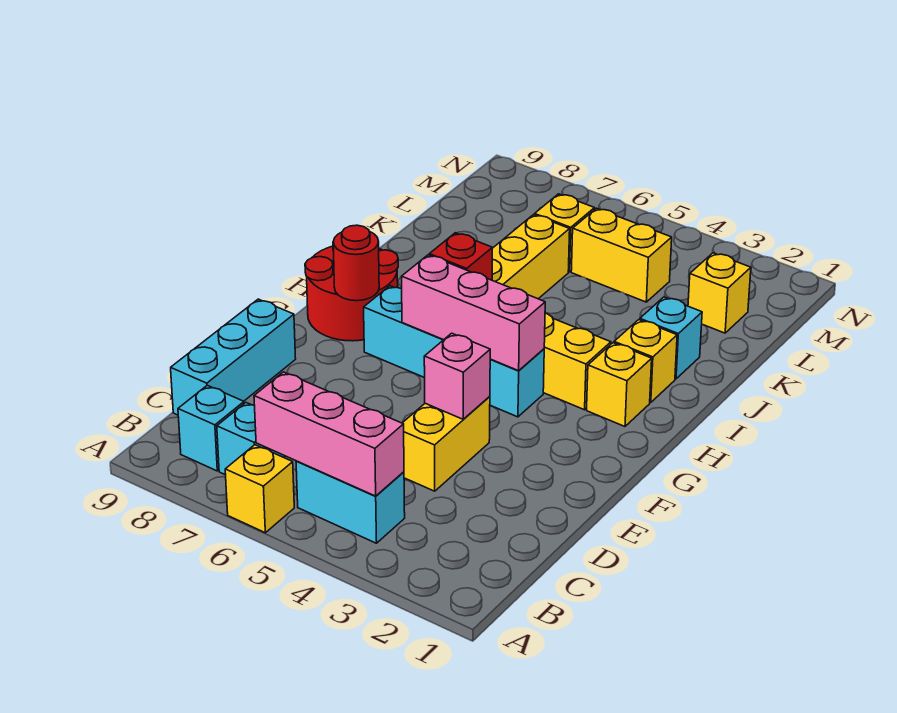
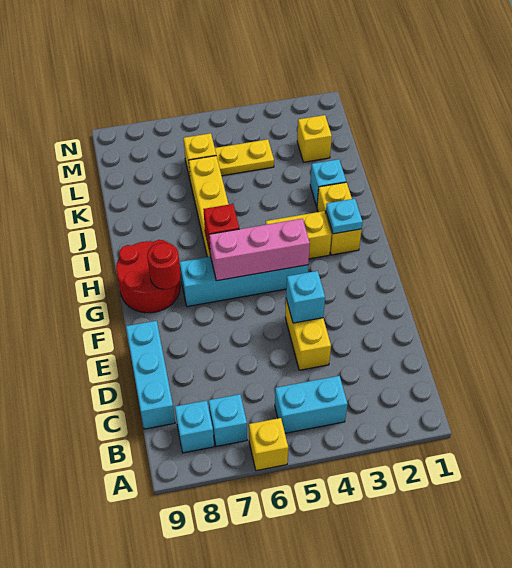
pink 1x3 brick [254,372,404,496] -> none
pink 1x1 brick [424,333,490,419] -> cyan 1x1 brick [286,271,325,323]
none -> cyan 1x1 plate [326,199,363,234]
yellow 1x2 brick [571,208,672,302] -> yellow 1x2 plate [215,139,274,176]

